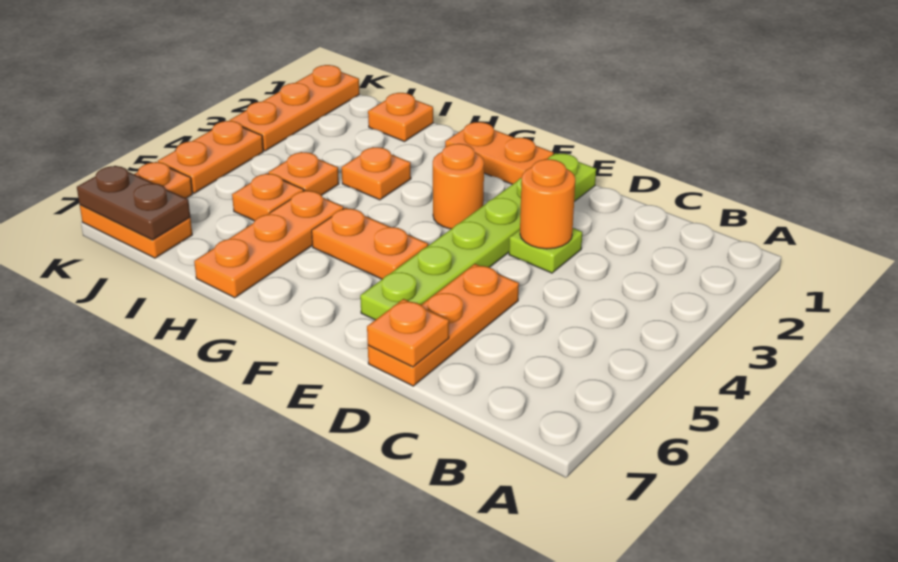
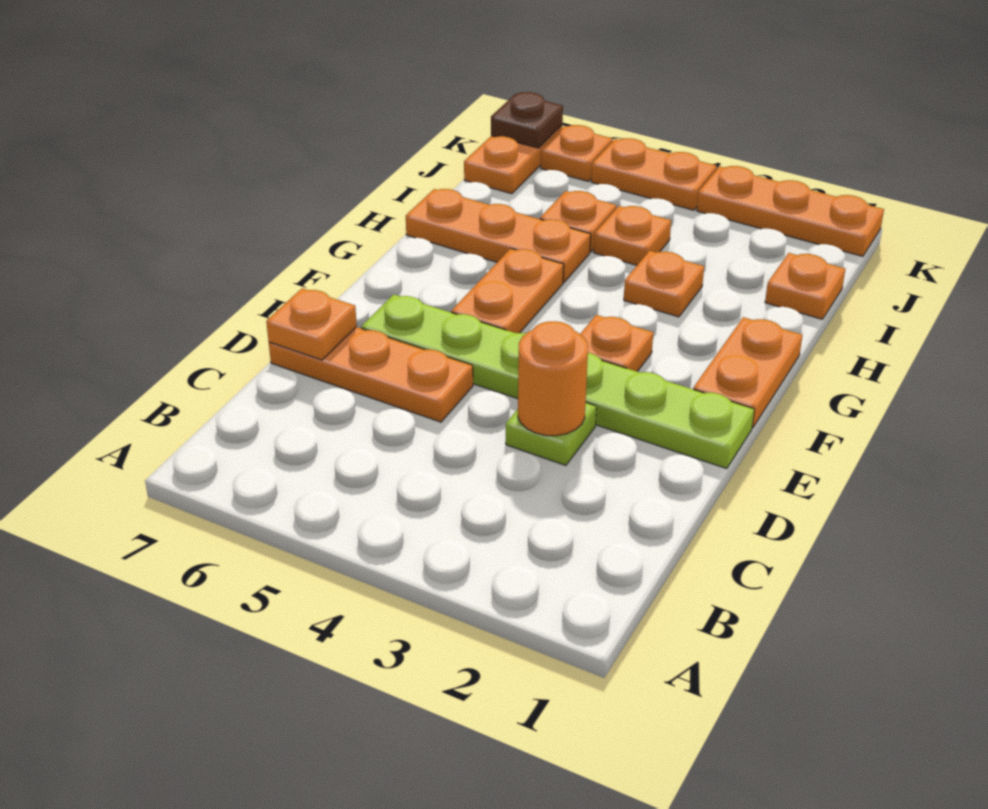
orange 1x1 round brick [433,144,484,229] -> orange 1x1 plate [580,315,653,372]
brown 1x2 plate [77,166,190,240] -> brown 1x1 plate [491,92,563,148]

